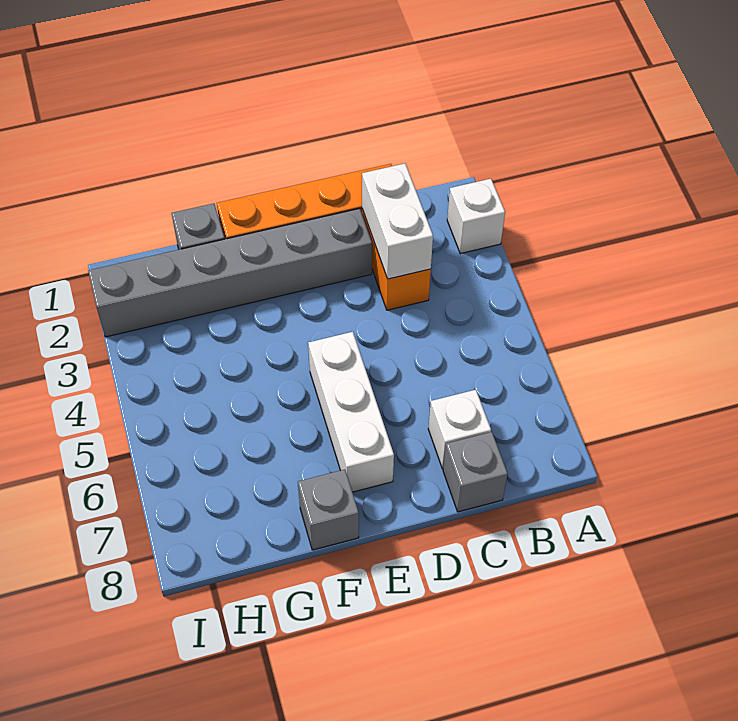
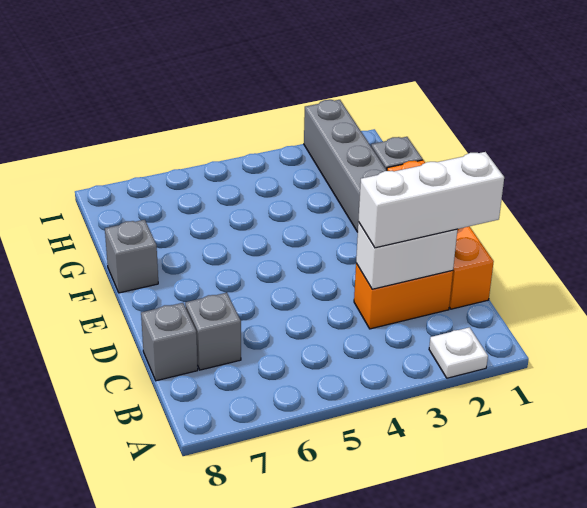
white 1x1 brick [447,179,505,254] -> white 1x1 plate [429,327,488,378]
white 1x1 brick [428,390,491,469] -> grey 1x1 brick [185,293,241,370]
white 1x3 brick [308,332,394,492] -> white 1x3 brick moved to [358,152,504,248]

